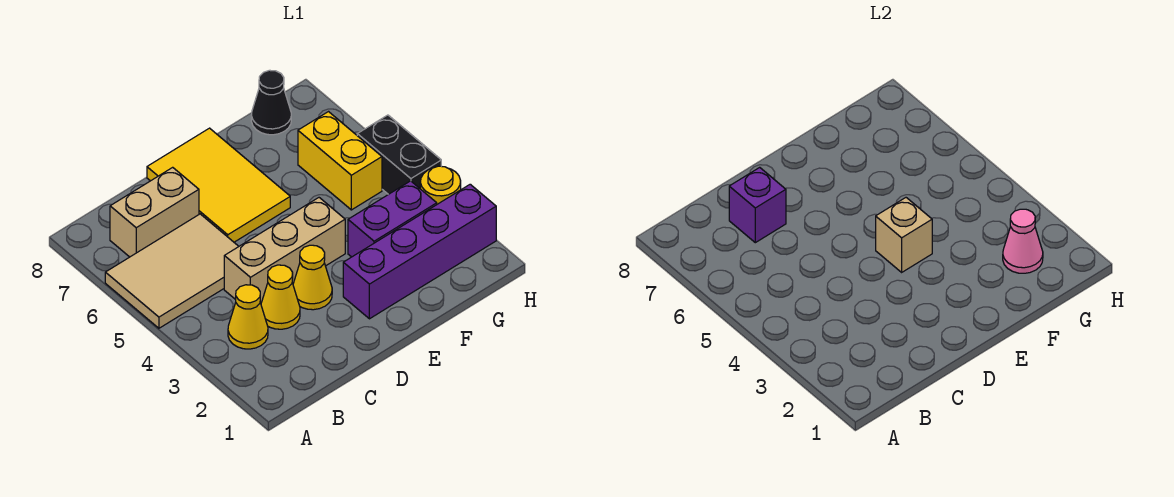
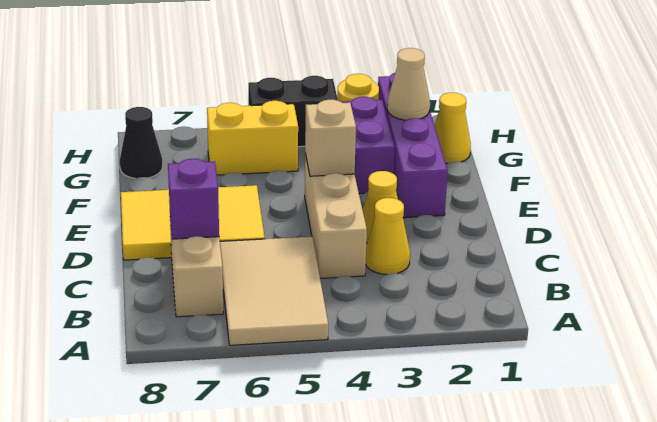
yellow 1x1 cone [228,285,268,349] -> yellow 1x1 cone moved to [435,93,471,163]
pink 1x1 cone [1003,209,1043,273] -> tan 1x1 cone [387,48,430,120]

